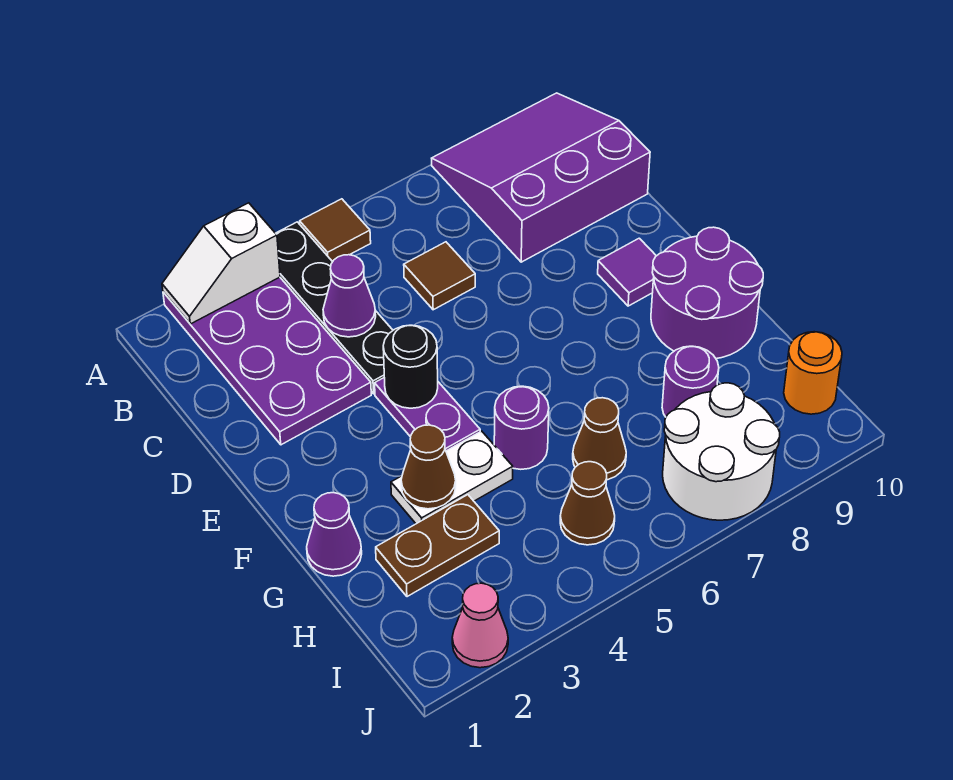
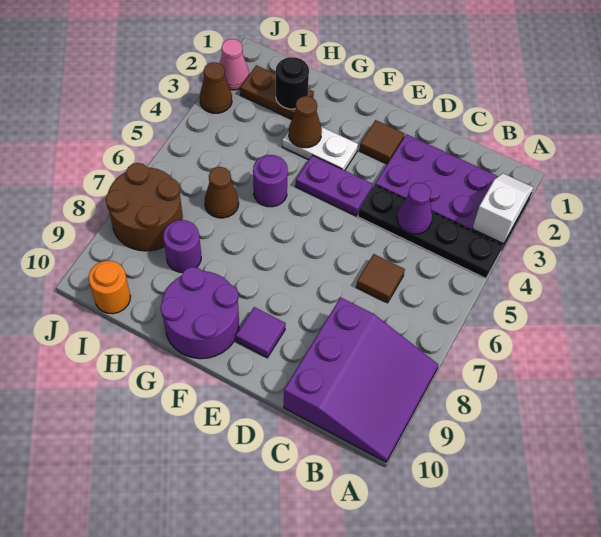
brown 1x1 tile [300,199,371,262] -> brown 1x1 tile moved to [359,120,405,164]
black 1x1 round brick [383,325,438,408] -> black 1x1 round brick moved to [276,57,309,109]
purple 1x1 cone [307,493,362,576] -> none
white 1x2 plate [391,431,513,524] -> white 1x2 plate turned to [282,127,358,170]
brown 1x2 plate [376,495,499,597] -> brown 1x2 plate turned to [240,65,314,119]
brown 1x1 cone [560,462,615,545] -> brown 1x1 cone moved to [200,62,232,113]
white 2x2 round brick [663,383,780,520] -> brown 2x2 round brick [105,163,183,251]

